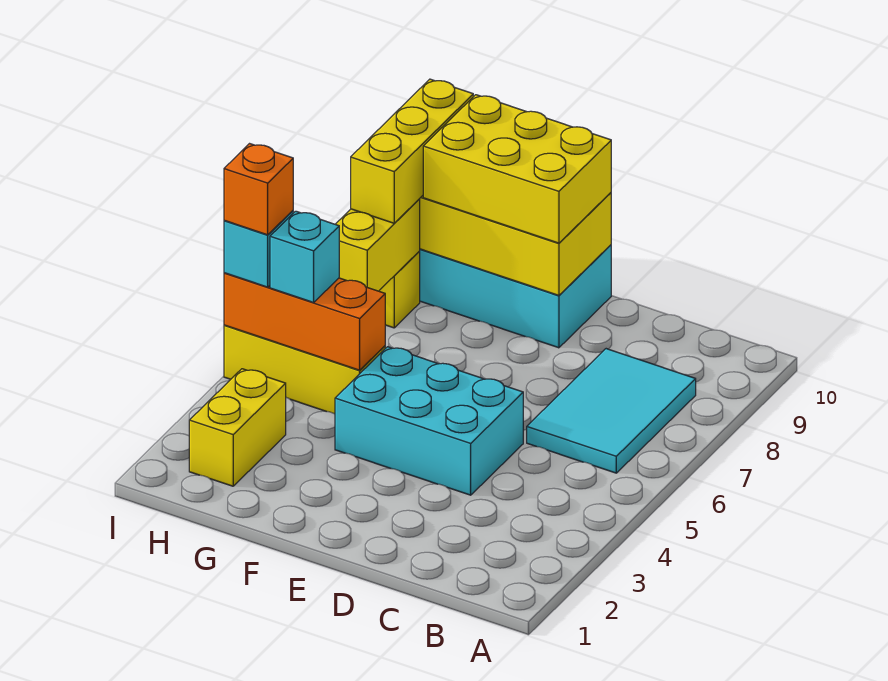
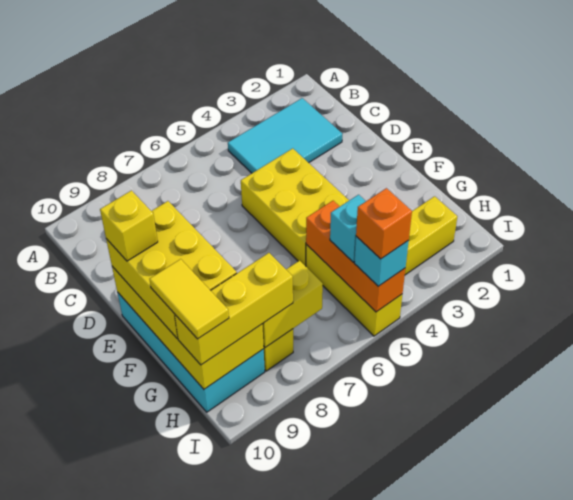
cyan 2x3 tile [527,349,696,473] -> cyan 2x3 tile moved to [228,98,342,173]
cyan 2x3 brick [335,347,523,495] -> yellow 2x3 brick [241,148,349,266]
none -> yellow 1x1 brick [100,191,158,261]
none -> yellow 1x2 tile [150,259,229,339]

